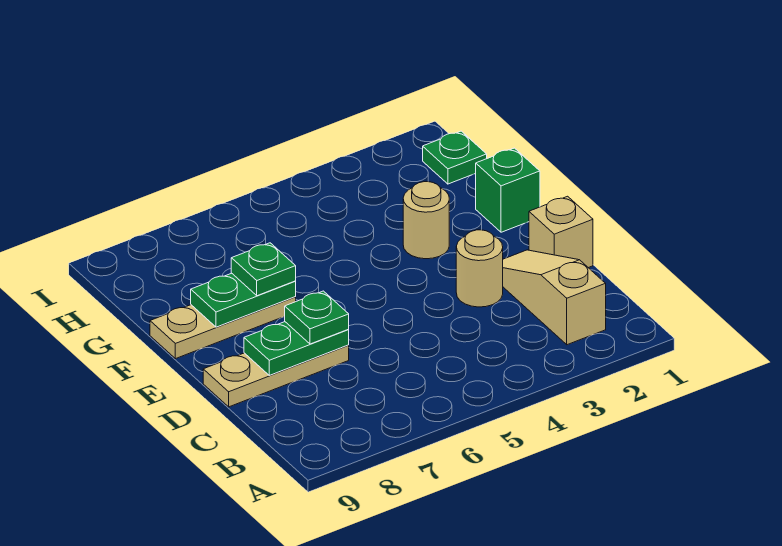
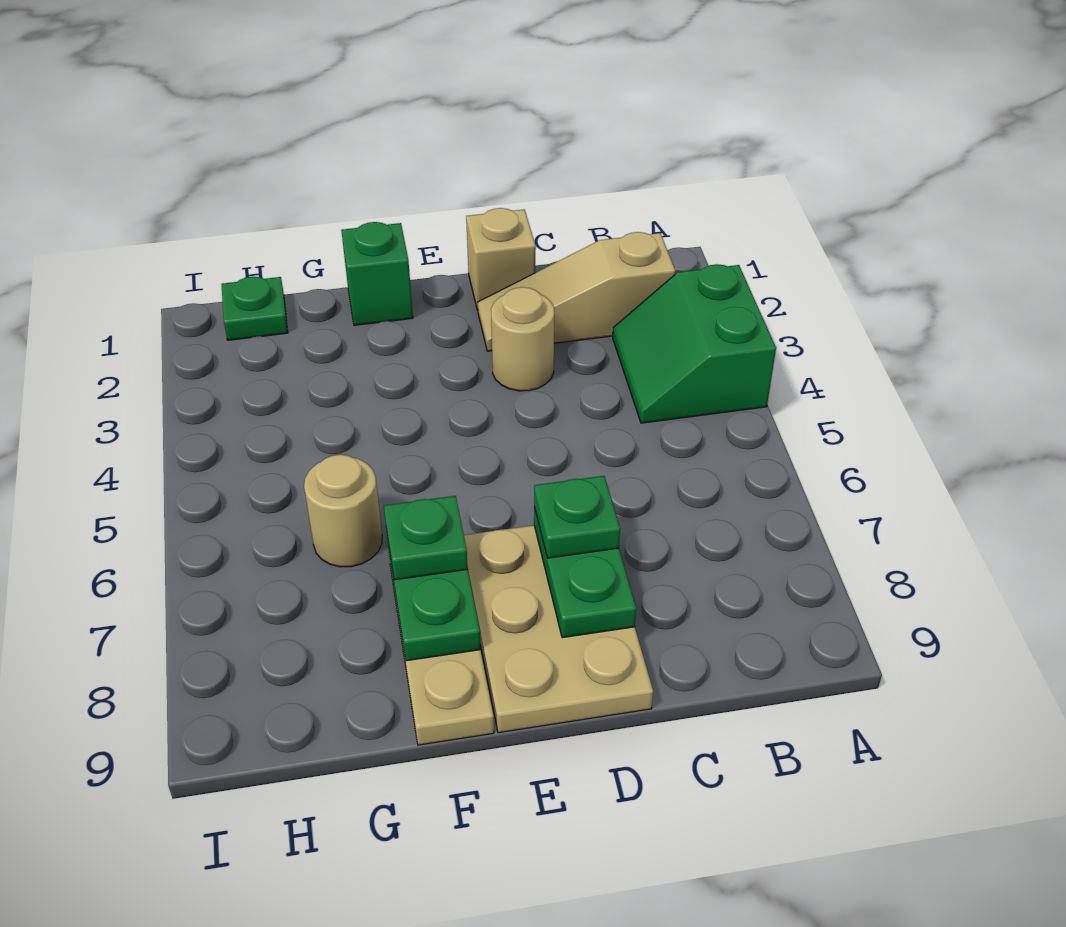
none -> green 2x2 slope [613,264,776,423]
tan 1x3 plate [203,345,349,407] -> tan 2x3 plate [464,525,653,733]
tan 1x1 round brick [403,182,449,259] -> tan 1x1 round brick moved to [304,455,382,567]

